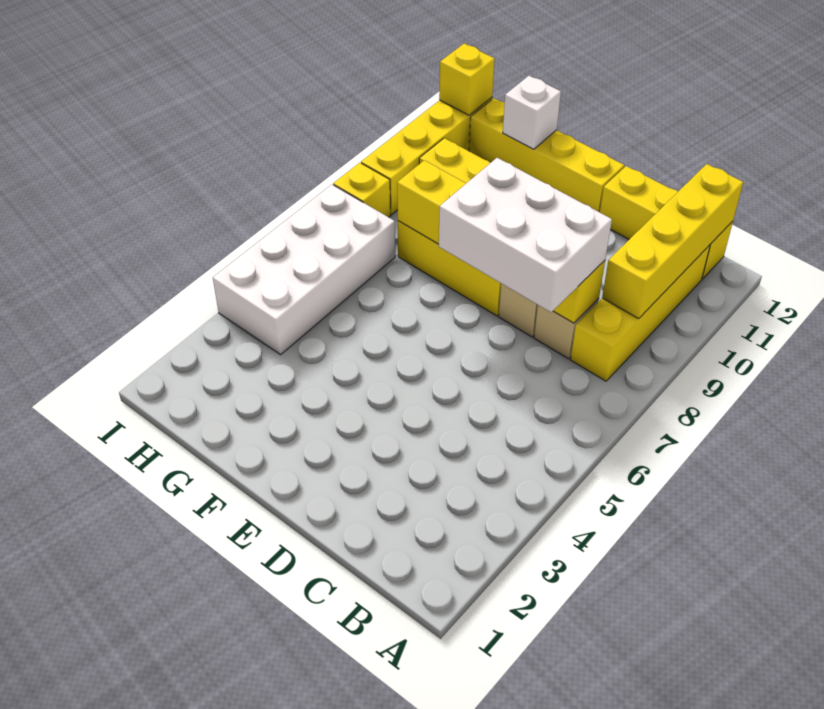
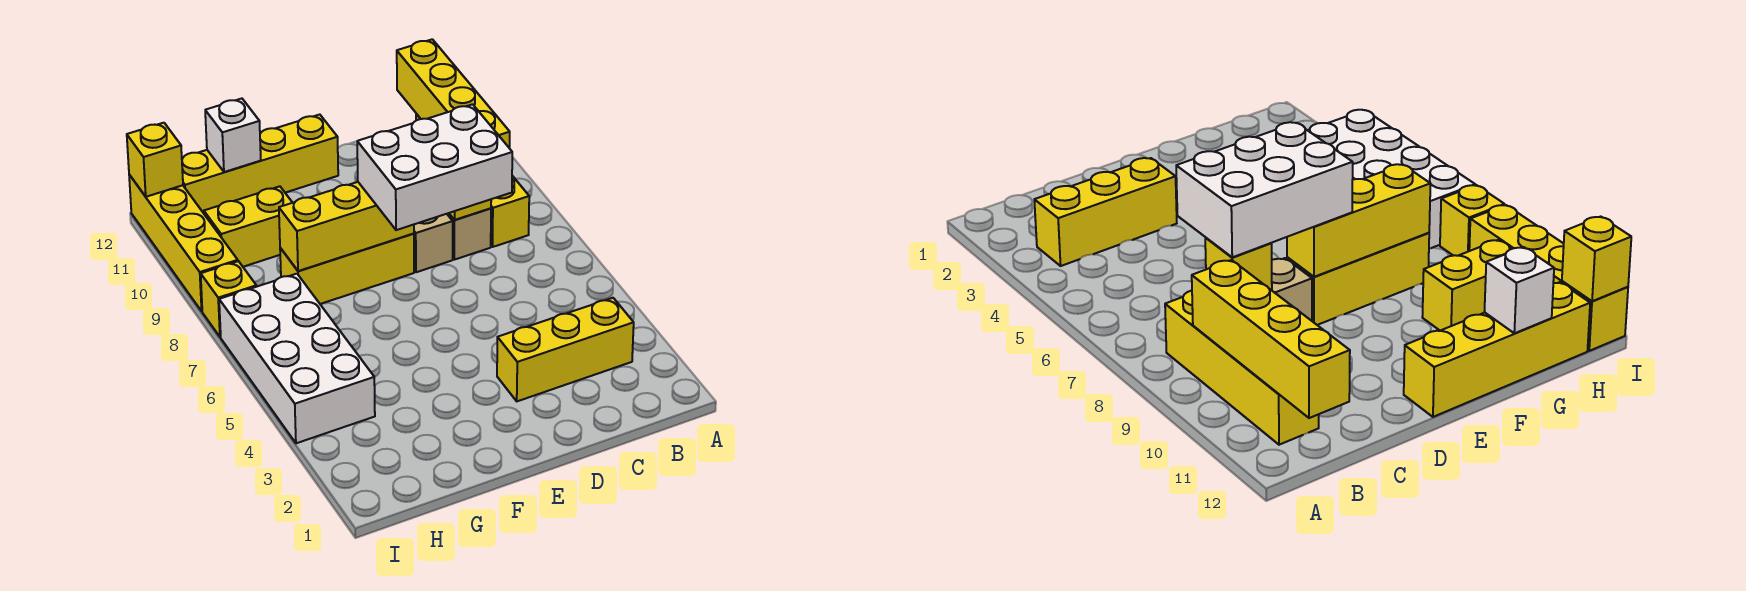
yellow 1x3 brick [600,166,733,279] -> yellow 1x3 brick moved to [497,298,634,401]

